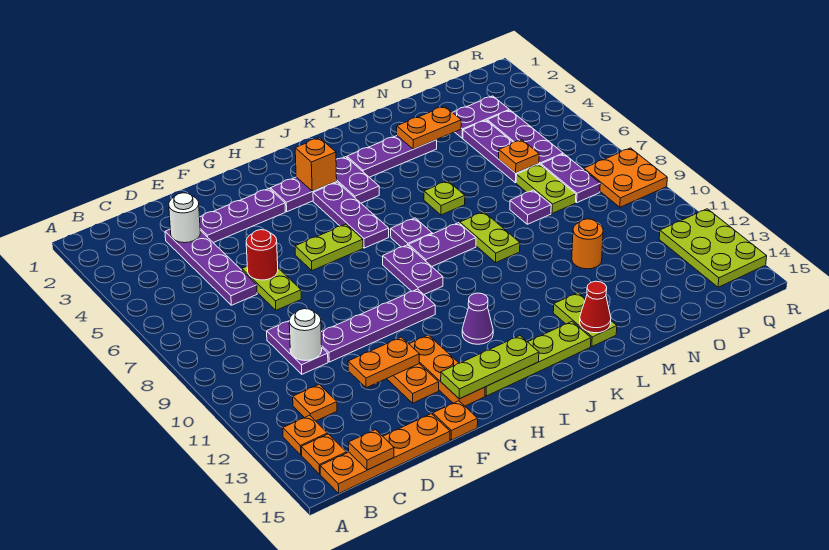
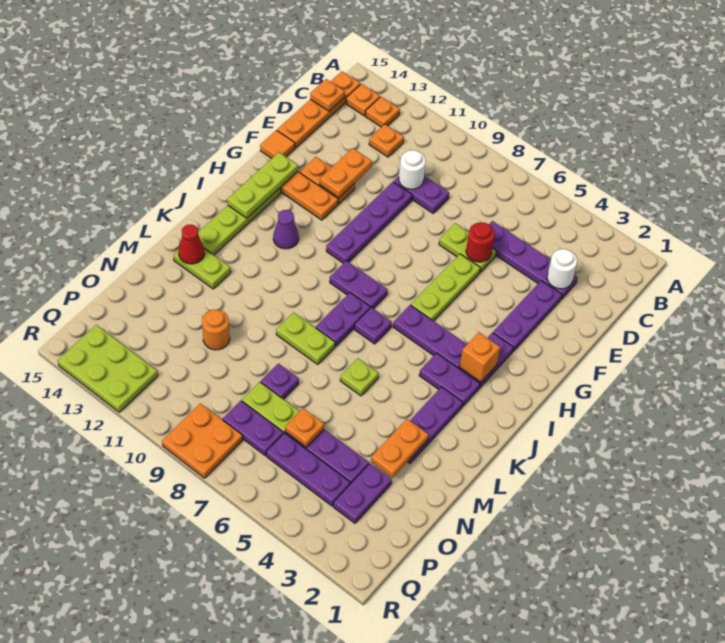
orange 1x1 plate [433,401,478,440] -> orange 1x1 tile [260,130,295,159]
lime 1x2 plate [295,224,363,271] -> lime 1x3 plate [411,254,480,321]

